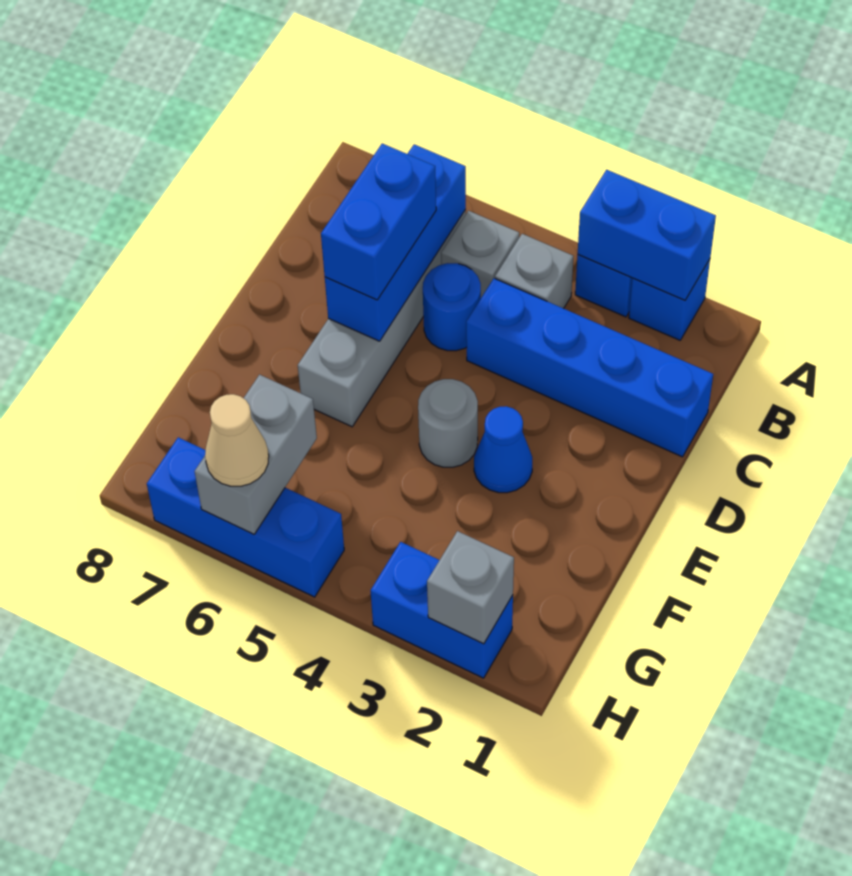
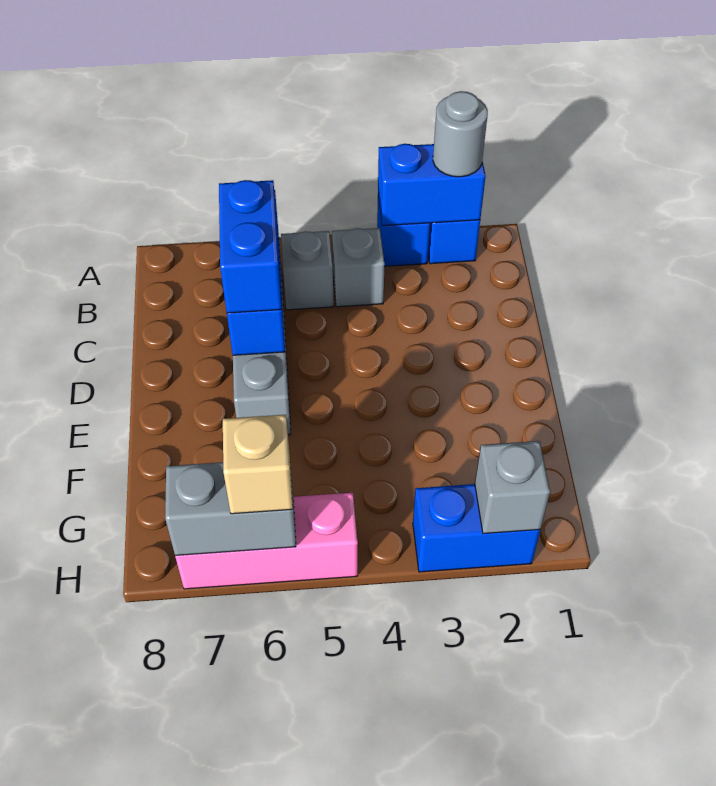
blue 1x4 brick [466,278,713,457] -> none
blue 1x1 round brick [423,263,481,351] -> none
blue 1x1 cone [474,406,532,493] -> none
grey 1x1 round brick [418,379,478,467] -> grey 1x1 round brick moved to [433,91,488,177]
grey 1x2 brick [195,375,317,534] -> grey 1x2 brick turned to [165,462,296,555]
blue 1x3 brick [147,437,344,597] -> pink 1x3 brick [175,493,358,589]
tan 1x1 cone [205,394,269,486] -> tan 1x1 brick [223,415,293,514]

